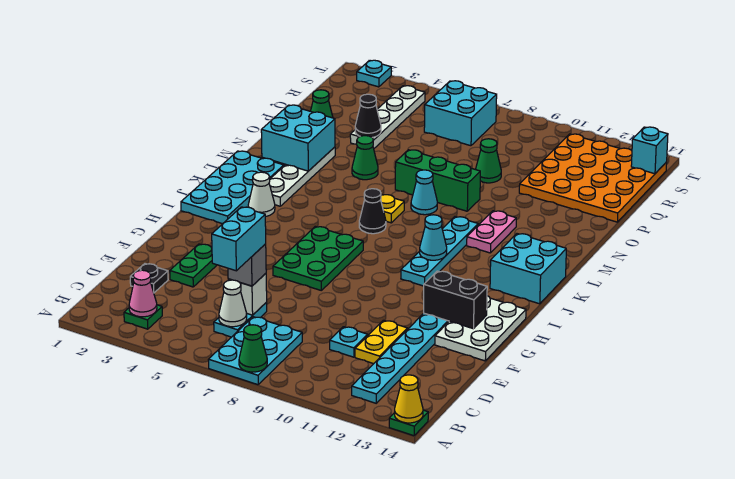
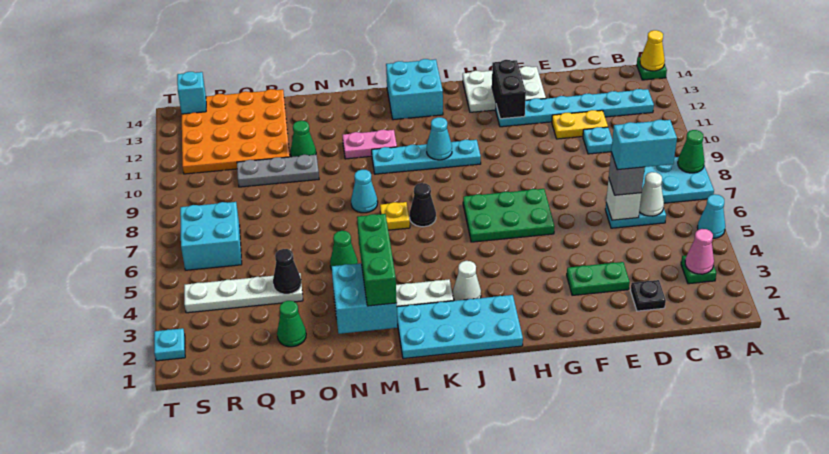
none -> cyan 1x1 cone [697,194,725,238]
green 1x3 brick [395,150,480,211] -> green 1x3 brick moved to [357,214,397,306]
none -> grey 1x3 plate [237,155,319,187]
green 1x1 cone [475,139,501,183] -> green 1x1 cone moved to [290,121,316,157]

